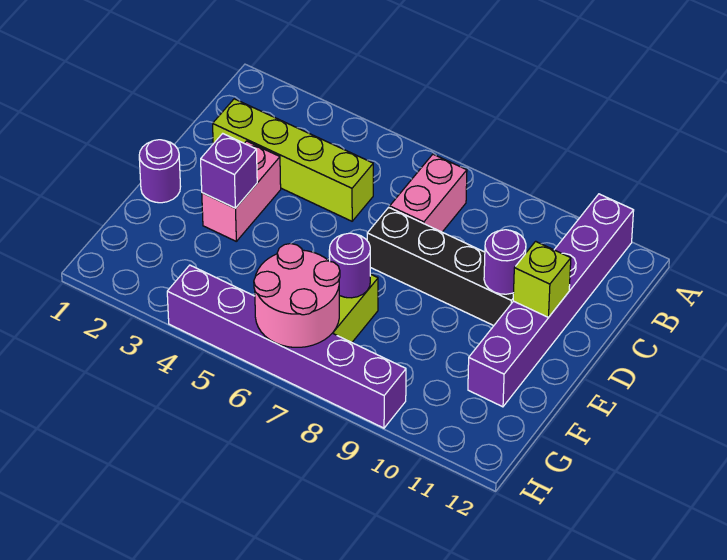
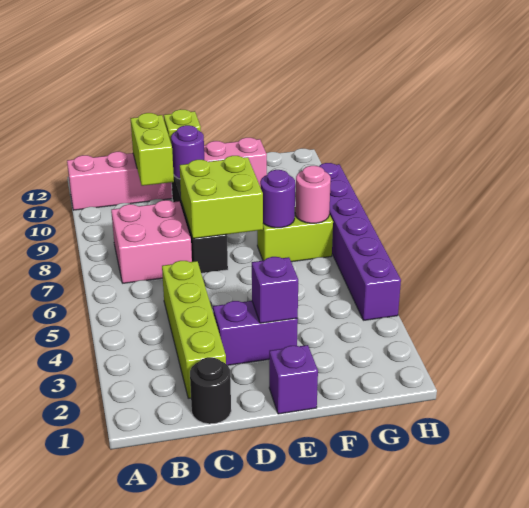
purple 1x6 brick [468,194,634,407] -> pink 1x6 brick [67,138,267,210]
pink 1x2 brick [390,154,467,232] -> pink 2x2 brick [111,200,192,283]
none -> black 1x1 round brick [190,357,231,424]
none -> lime 1x2 brick [130,113,174,186]
pink 1x2 brick [202,141,281,241] -> purple 1x2 brick [213,301,298,365]
none -> lime 2x2 brick [180,156,263,238]
purple 1x1 round brick [139,140,181,203] -> purple 1x1 brick [269,345,318,414]
pink 2x2 round brick [254,244,340,347] -> pink 1x1 round brick [295,166,331,223]

